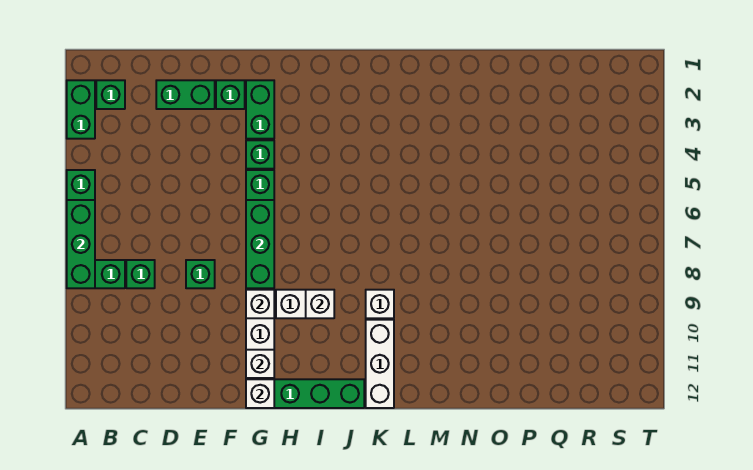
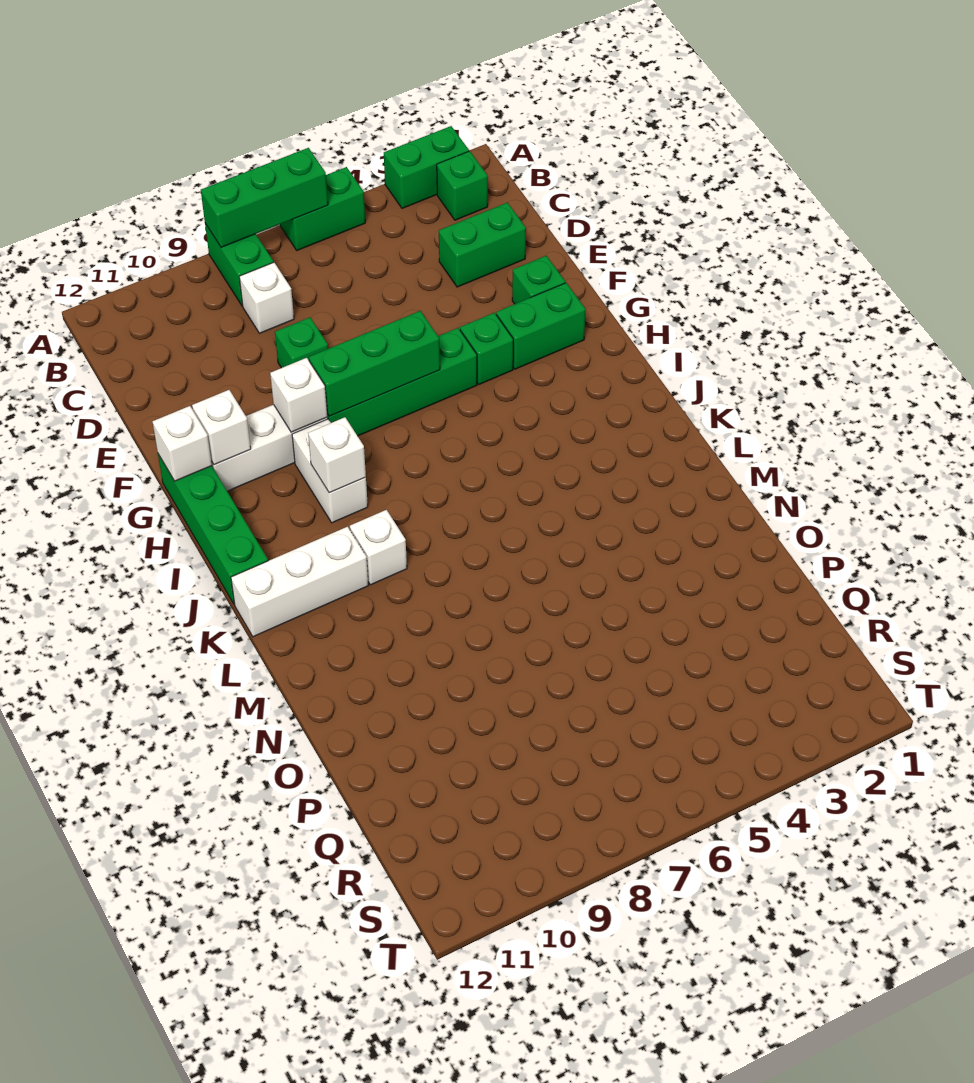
green 1x1 brick [126,260,155,288] -> white 1x1 brick [239,263,294,333]
green 1x2 brick [156,80,215,109] -> green 1x2 brick turned to [439,203,526,287]

